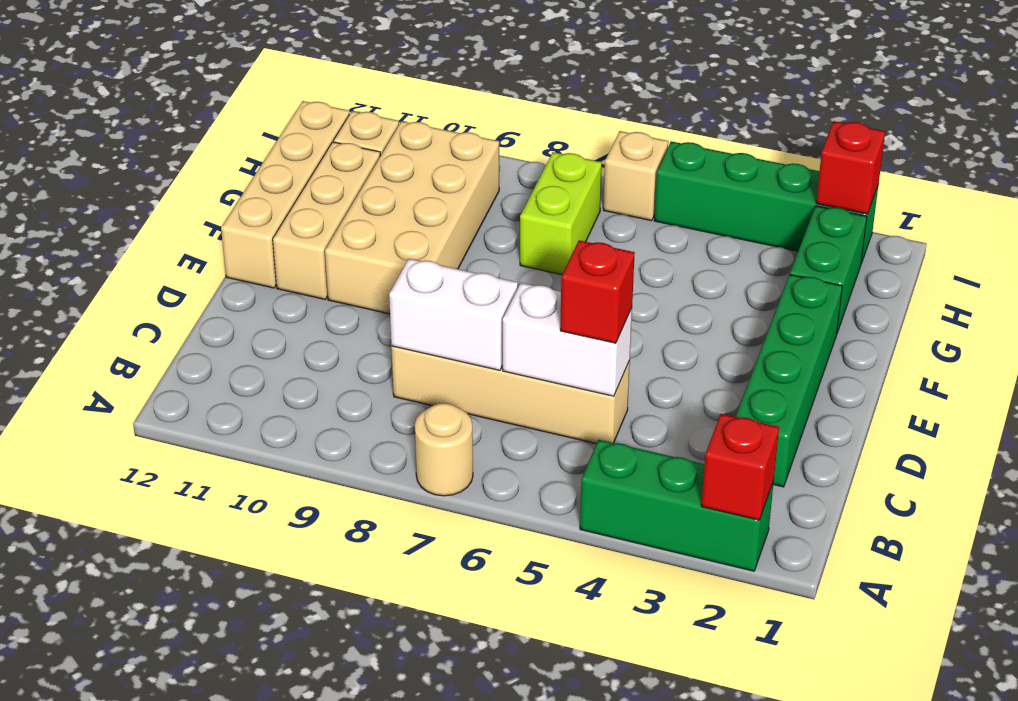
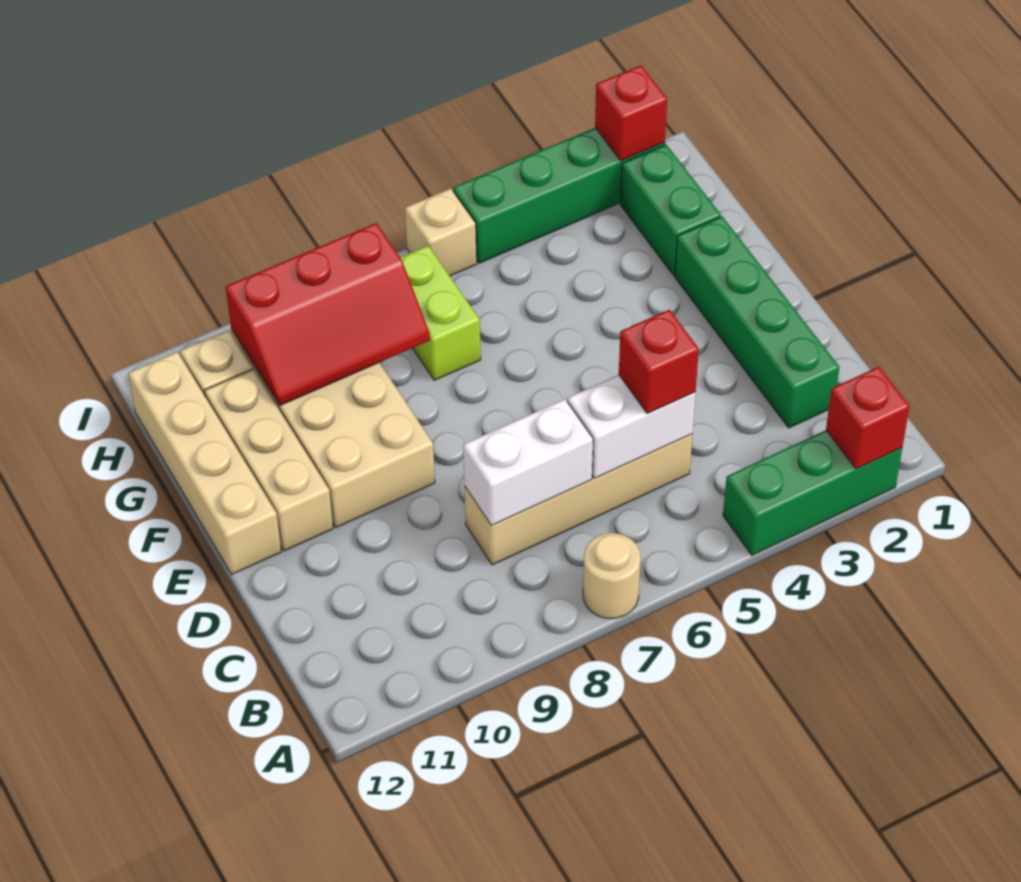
none -> red 2x3 slope [226,223,430,405]

